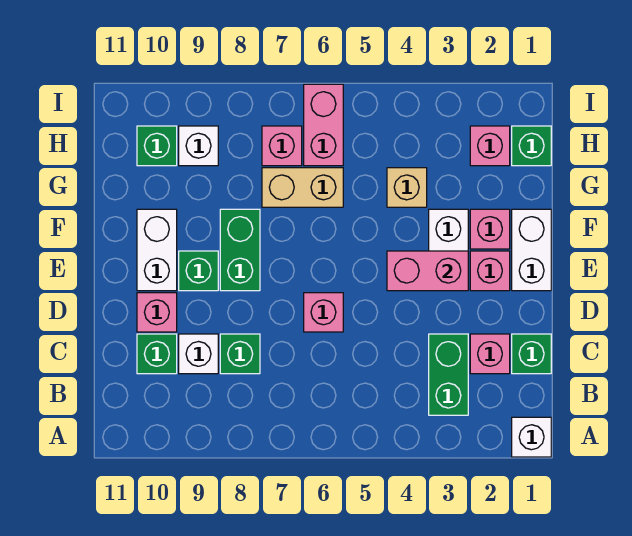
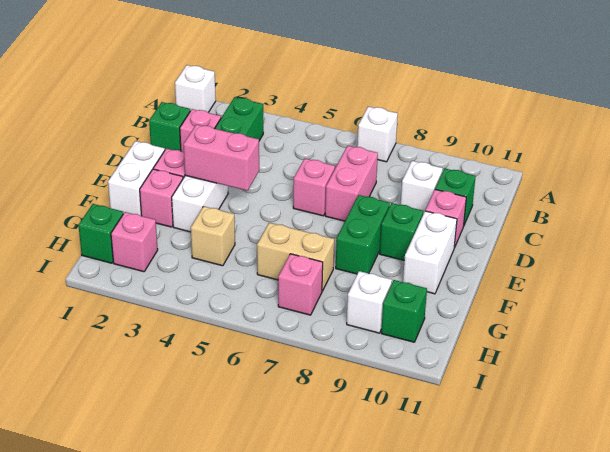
none -> white 1x1 brick [357,106,398,162]
green 1x1 brick [220,334,260,374] -> none
pink 1x2 brick [304,84,343,166] -> pink 1x2 brick moved to [325,146,378,221]

